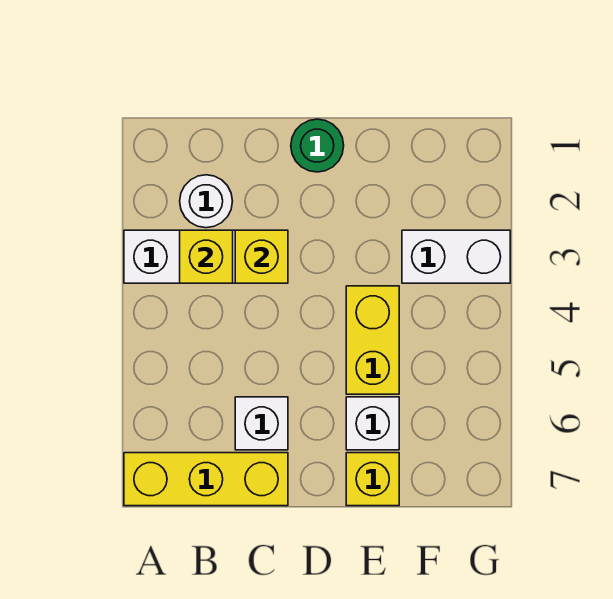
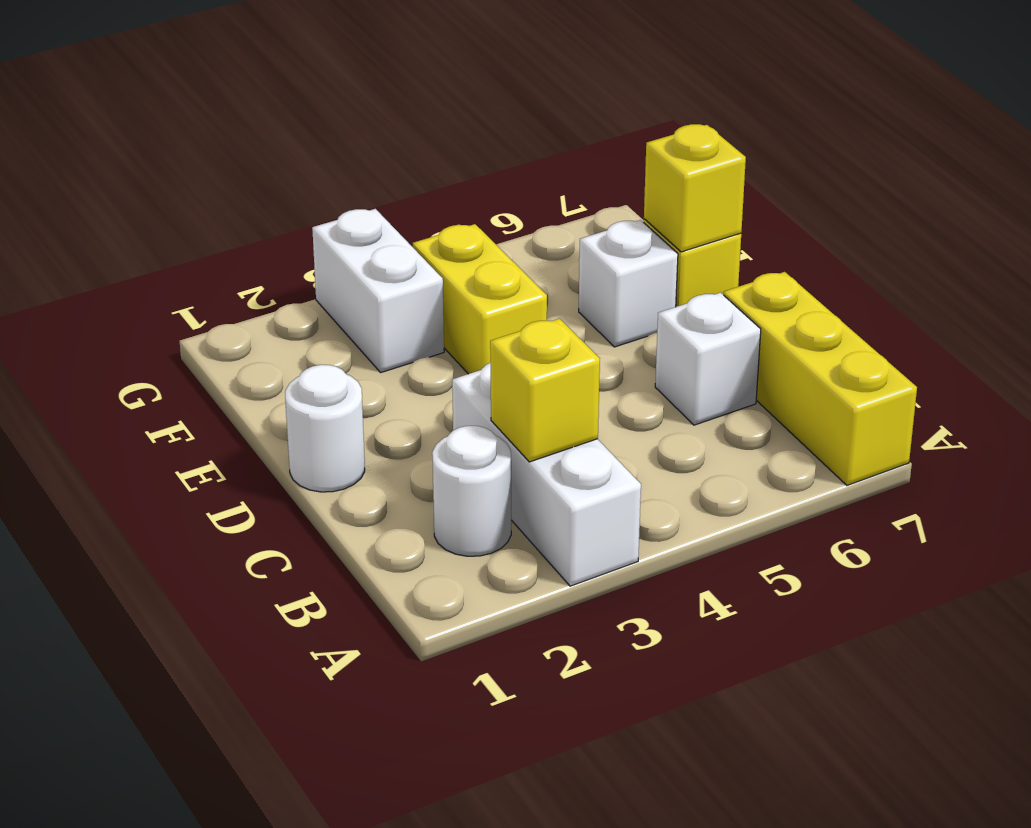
yellow 1x1 brick [235,230,288,283] -> yellow 1x1 brick moved to [644,124,746,252]
green 1x1 round brick [291,119,344,172] -> white 1x1 round brick [285,365,365,492]
yellow 1x2 brick [346,286,399,394] -> yellow 1x2 brick turned to [413,224,547,374]

